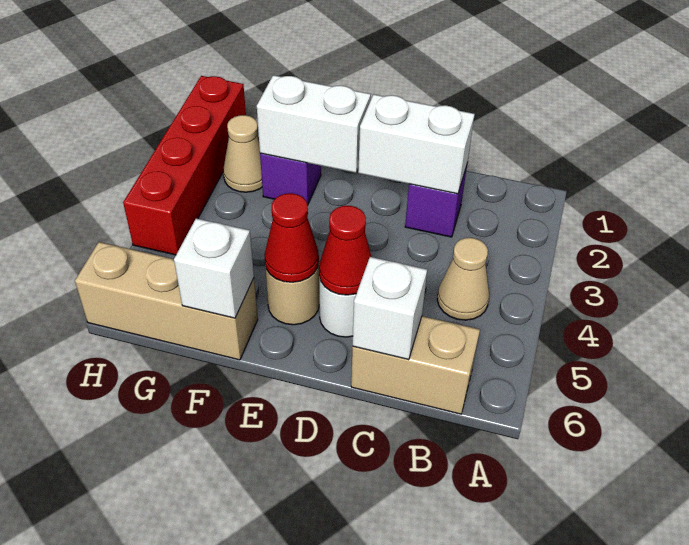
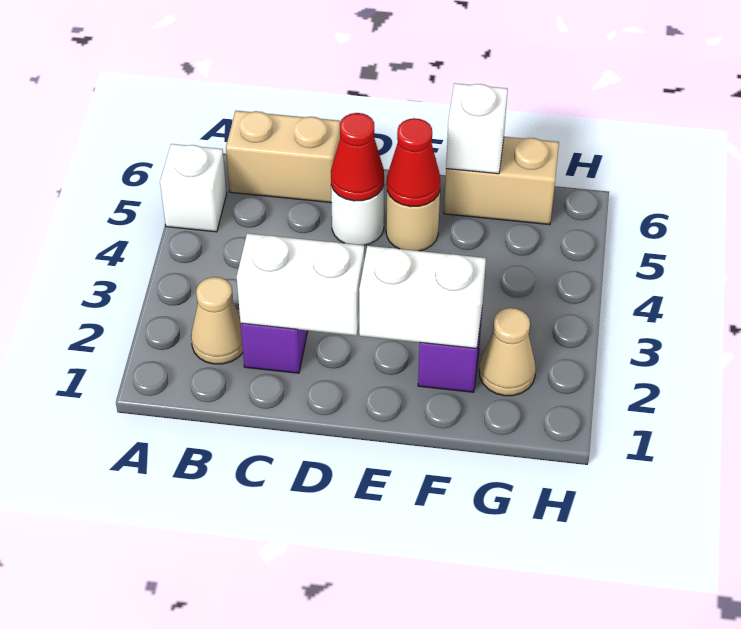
tan 1x1 cone [437,238,489,320] -> tan 1x1 cone moved to [191,277,243,364]
white 1x1 brick [353,257,427,360] -> white 1x1 brick moved to [160,144,227,232]
tan 1x3 brick [75,242,258,360] -> tan 1x2 brick [444,137,559,225]
red 1x4 brick [123,76,246,255] -> none

